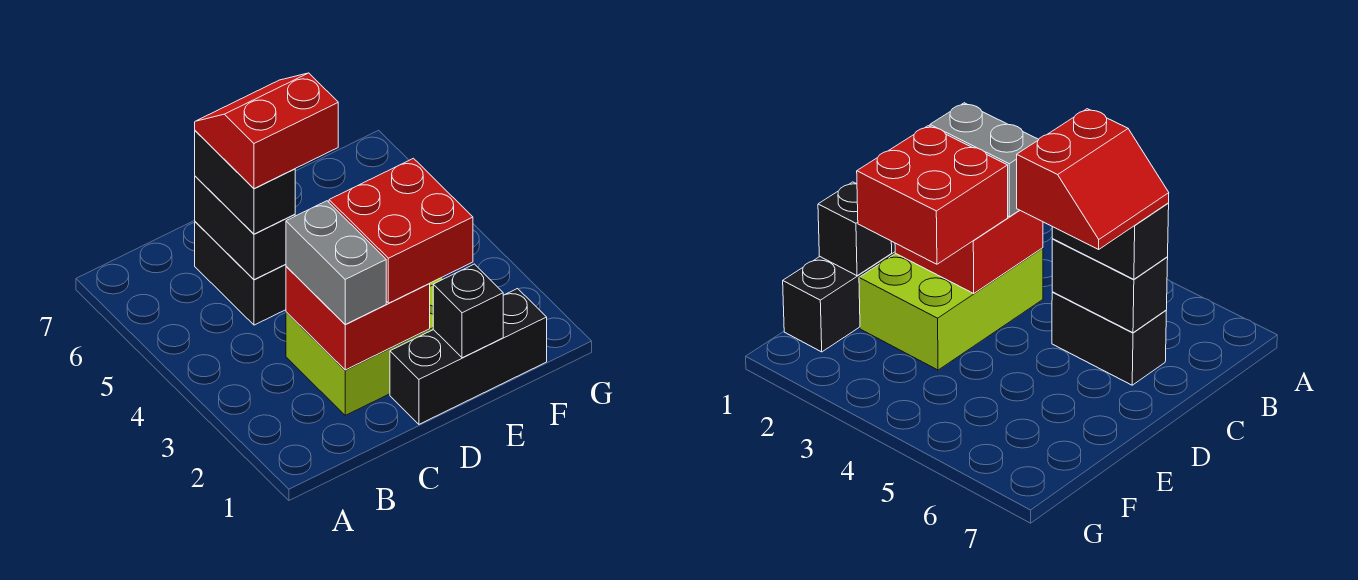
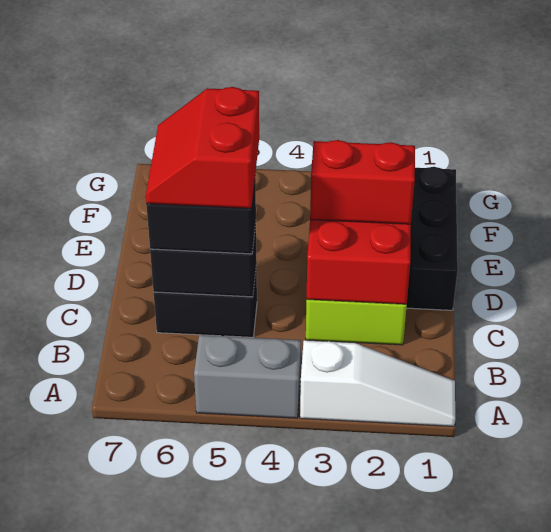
none -> white 1x3 slope [300,340,455,426]
grey 1x2 brick [286,201,386,325] -> grey 1x2 brick moved to [194,335,301,418]
red 2x2 brick [329,158,473,303] -> red 1x2 brick [310,140,415,224]
black 1x1 brick [433,264,503,358] -> none

